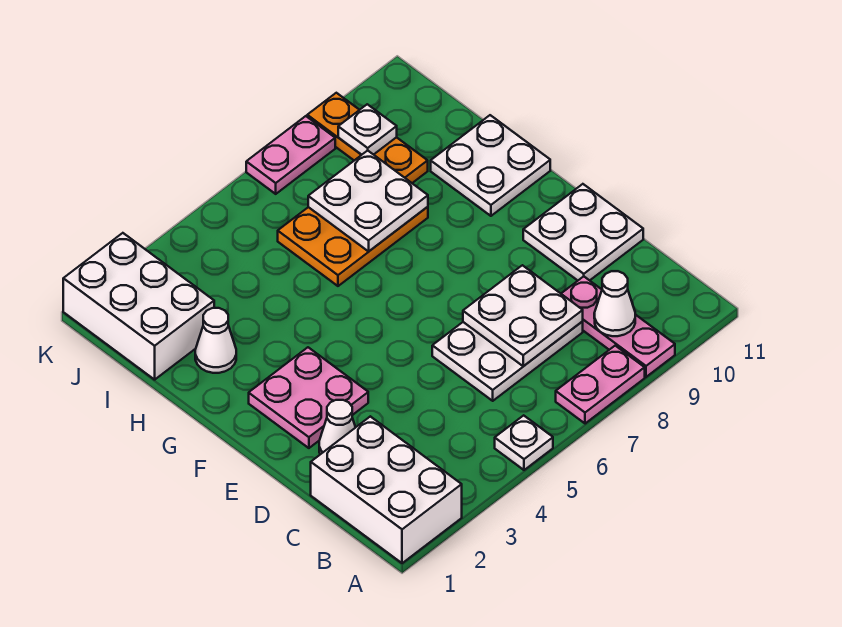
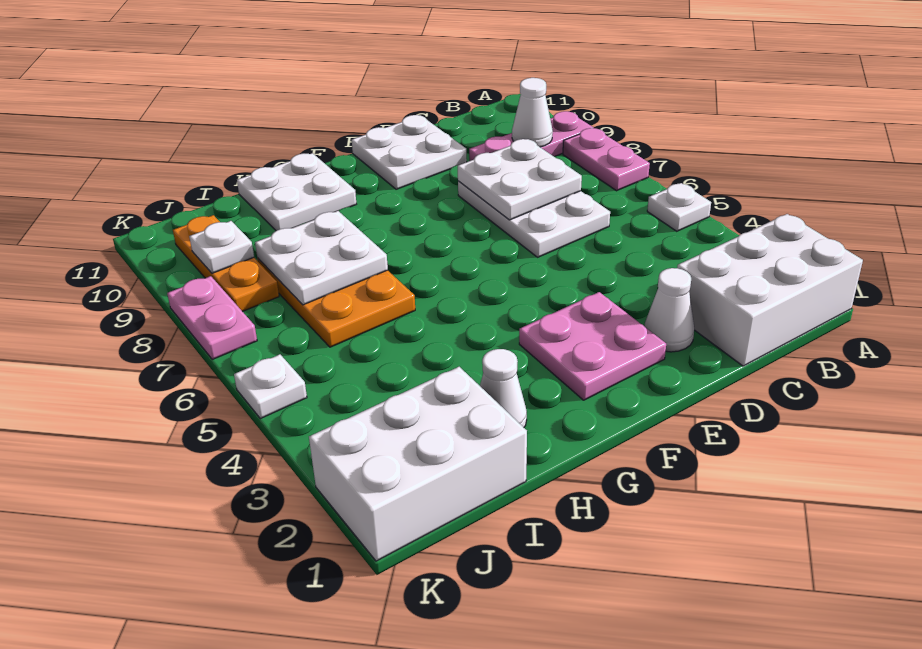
orange 1x3 plate [307,93,428,183] -> orange 1x3 plate turned to [173,215,279,312]
none -> white 1x1 plate [234,354,307,419]

